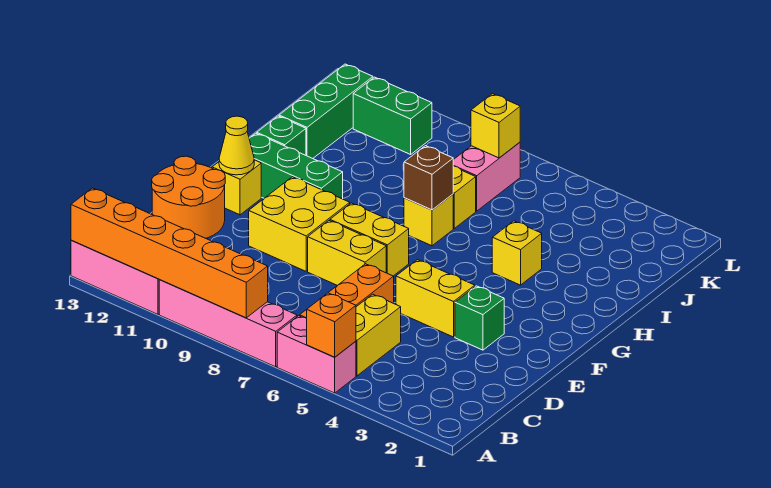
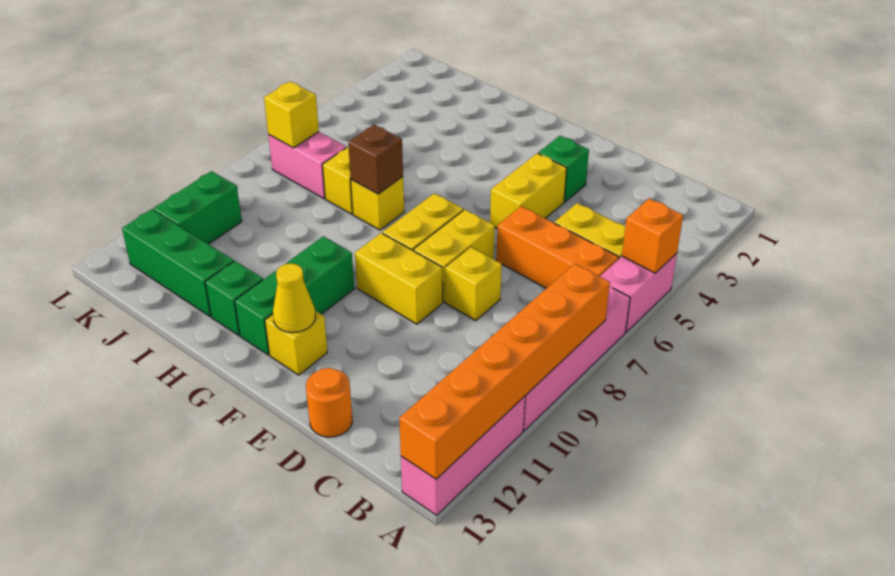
orange 2x2 round brick [152,156,225,238] -> orange 1x1 round brick [306,368,352,437]
yellow 2x2 brick [249,177,350,271] -> yellow 1x2 brick [355,233,443,324]
yellow 1x1 brick [492,221,542,285] -> yellow 1x1 brick moved to [445,247,502,320]

